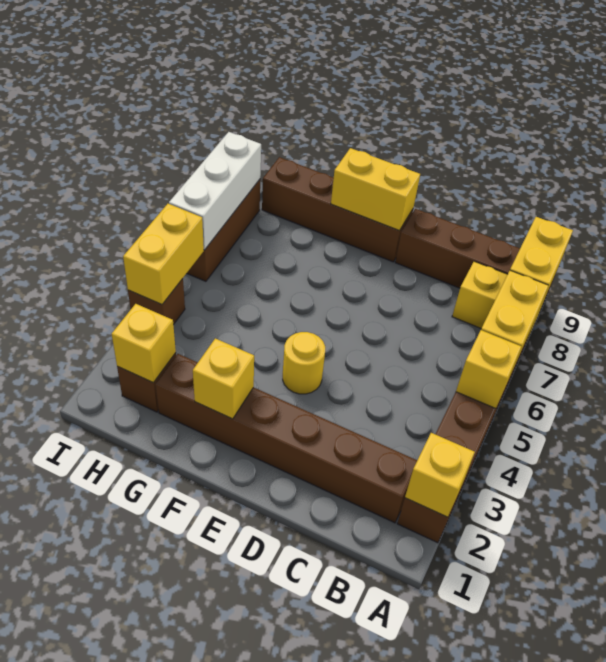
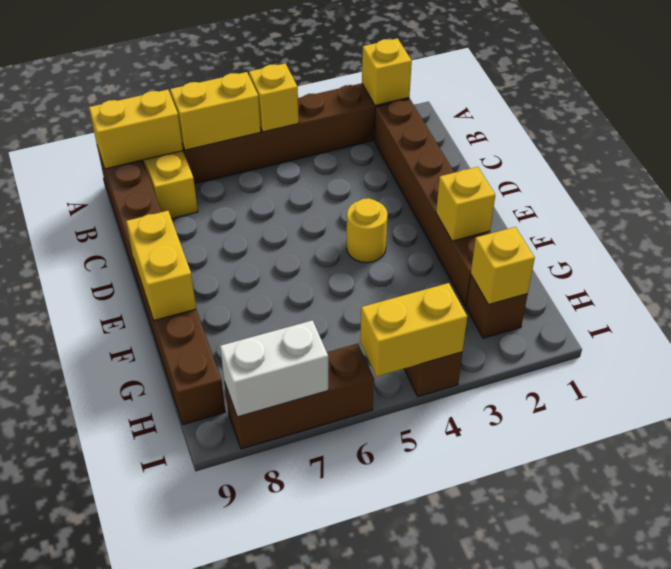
white 1x3 brick [169,132,261,250] -> white 1x2 brick [220,320,329,417]

